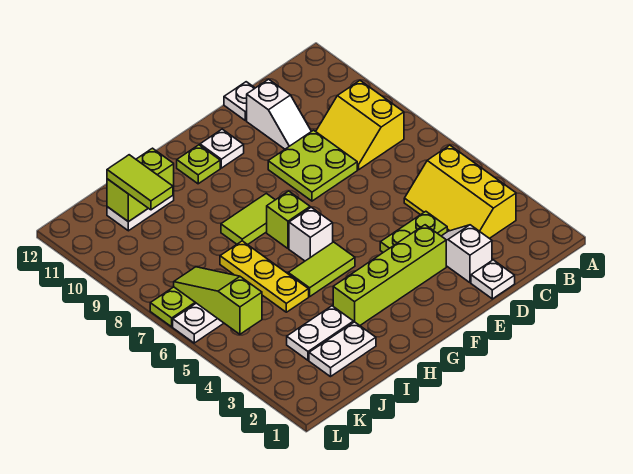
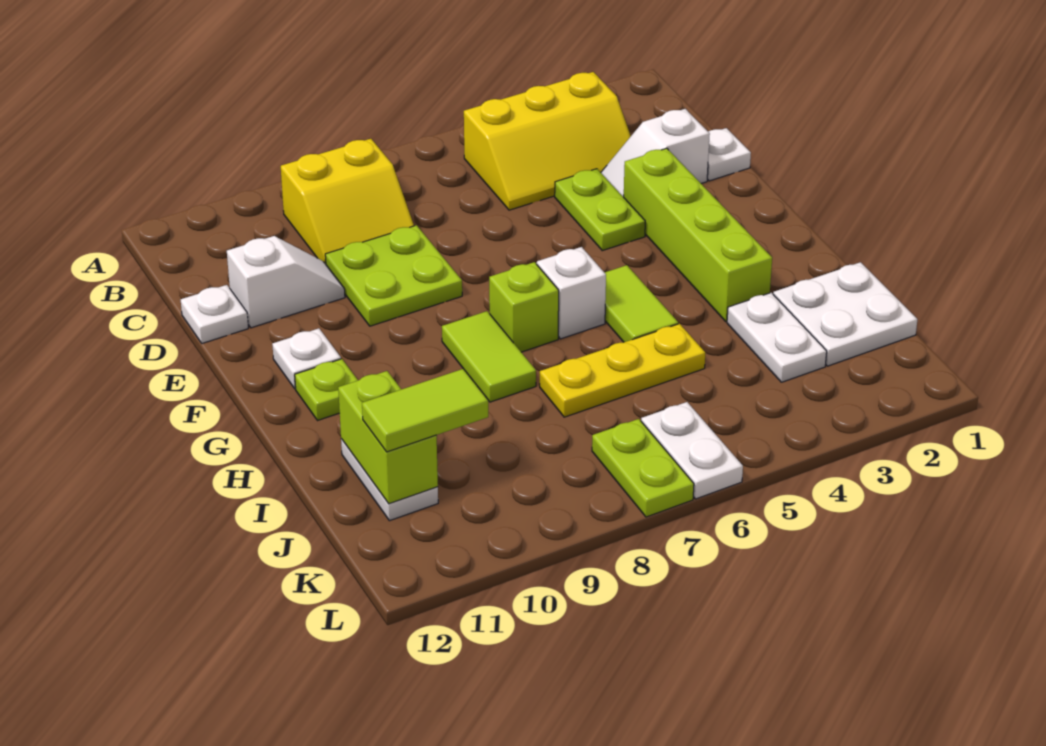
white 1x2 plate [309,322,376,377] -> white 2x2 plate [773,262,917,366]
lime 1x3 slope [174,267,262,334] -> none

